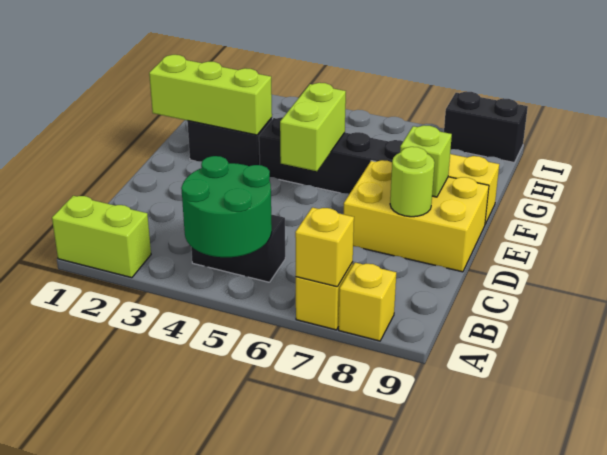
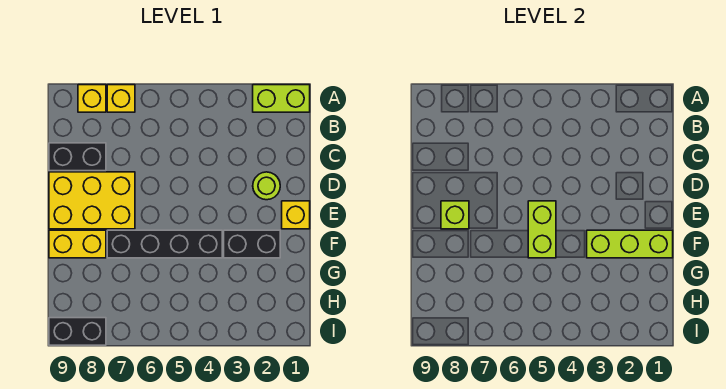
green 2x2 round brick [181,156,272,257] -> none
yellow 1x1 brick [295,207,354,287] -> yellow 1x1 brick moved to [282,201,310,229]
black 1x2 brick [191,214,285,282] -> black 1x2 brick moved to [49,143,106,171]
lime 1x1 round brick [390,147,435,217] -> lime 1x1 round brick moved to [253,172,280,200]

